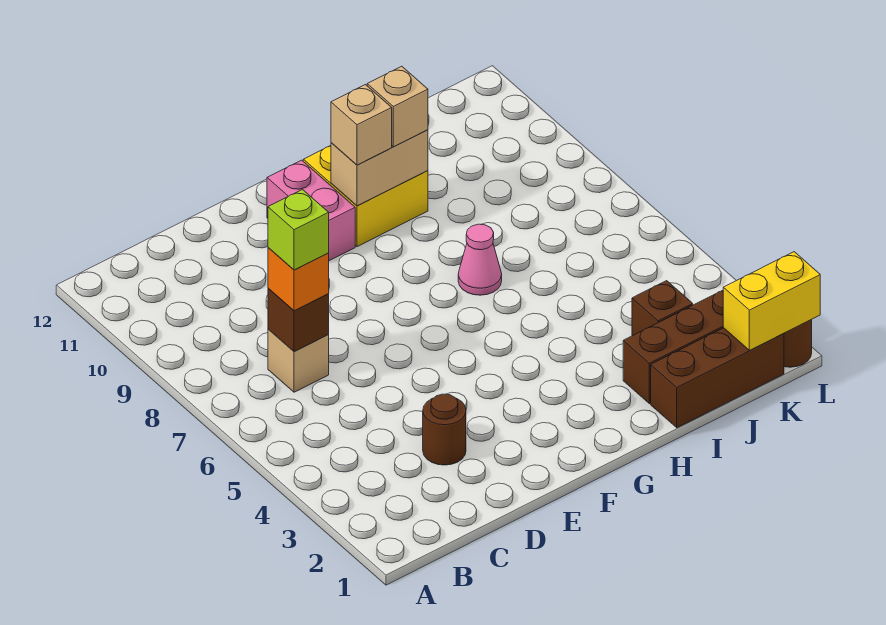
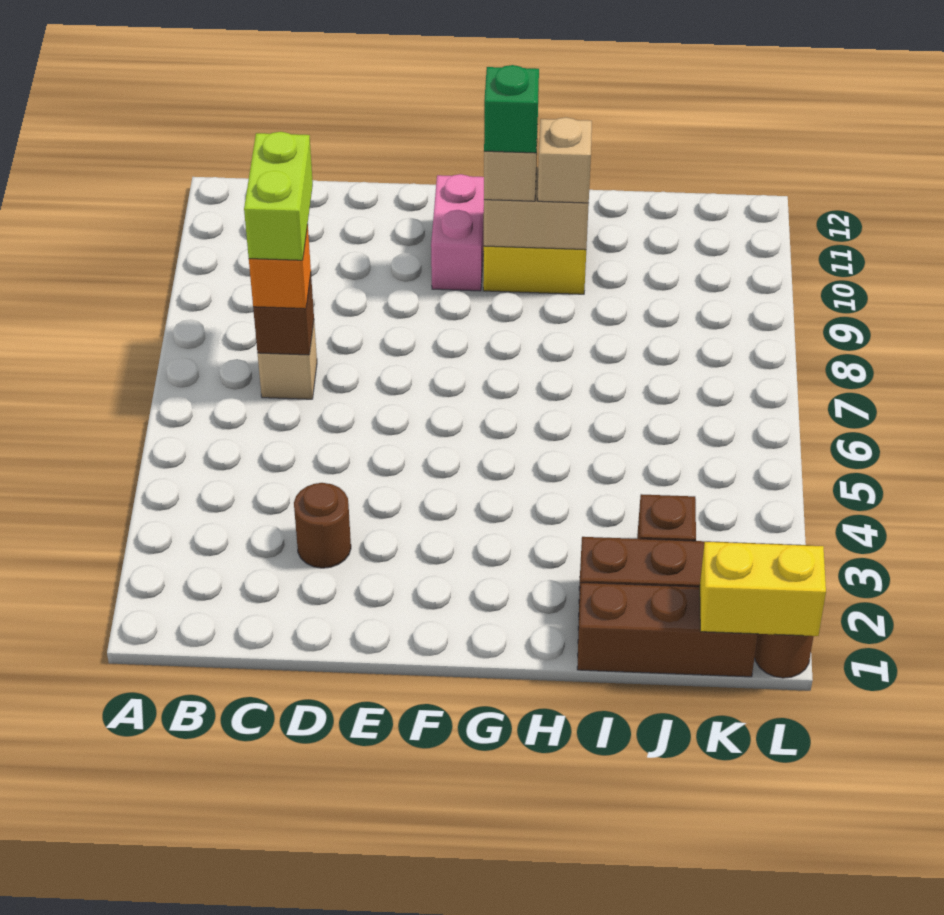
lime 1x1 brick [268,190,329,270] -> lime 1x2 brick [244,132,313,260]
none -> green 1x1 brick [484,65,539,153]
pink 1x1 cone [458,224,502,295] -> none

